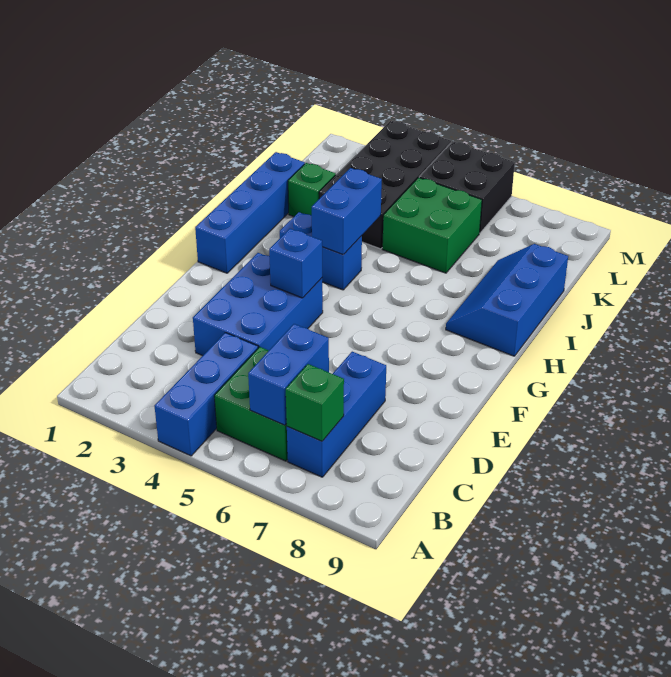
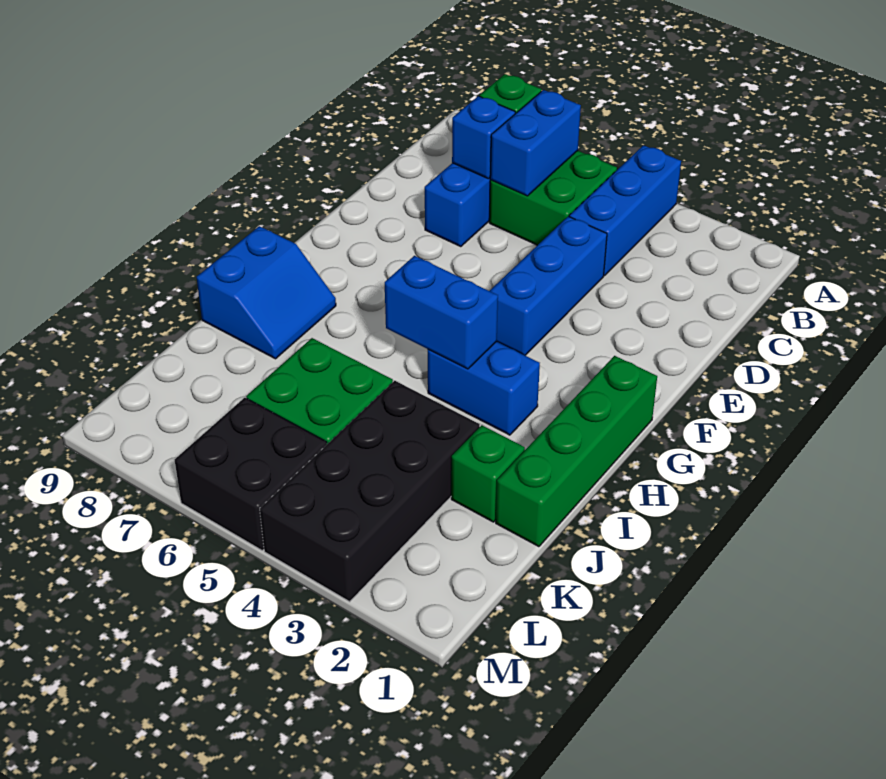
blue 2x3 brick [193,253,323,356] -> blue 1x3 brick [490,216,607,355]
blue 1x1 brick [269,229,322,298] -> blue 1x1 brick moved to [452,96,515,179]
blue 1x4 brick [195,152,305,273] -> green 1x4 brick [496,356,657,547]
blue 1x2 brick [312,168,382,255] -> blue 1x2 brick turned to [385,256,498,369]
blue 2x3 slope [446,244,568,356] -> blue 2x2 slope [197,226,336,359]

